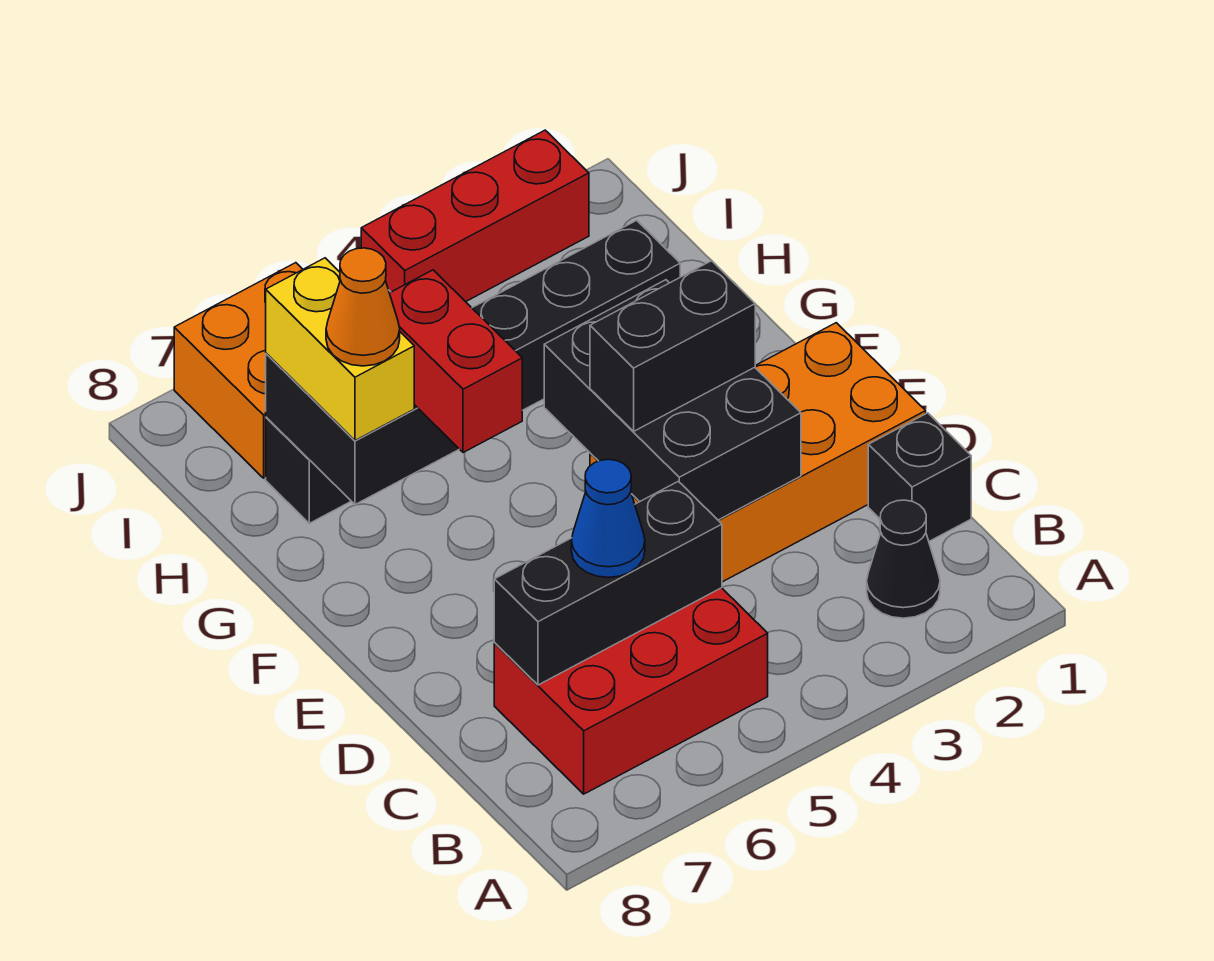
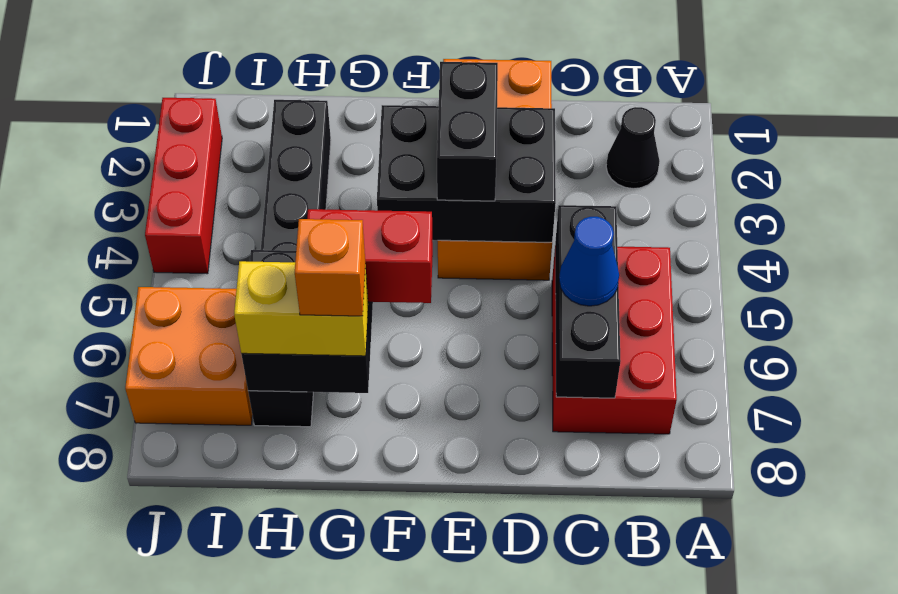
black 1x1 brick [868,413,971,541] -> none
orange 1x1 cone [326,248,400,366] -> orange 1x1 brick [295,219,365,316]

